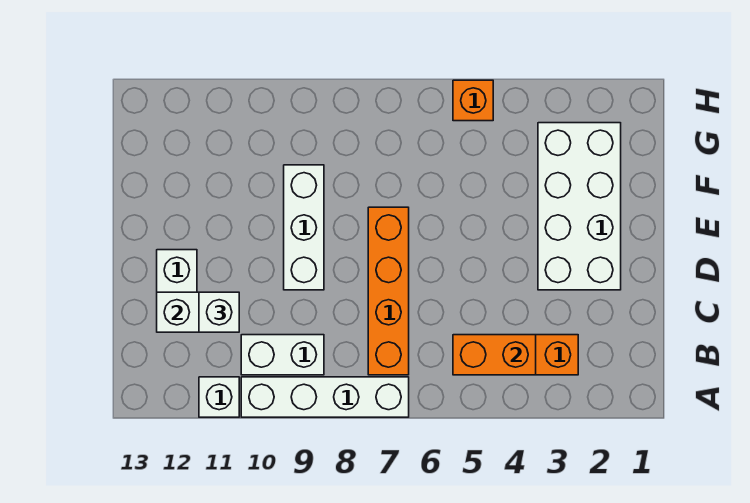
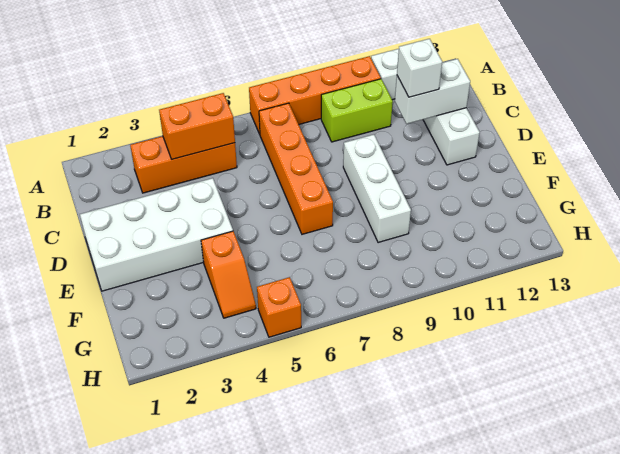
white 1x4 brick [241,377,409,417] -> orange 1x4 brick [249,56,381,134]
white 1x2 brick [241,335,324,375] -> lime 1x2 brick [321,79,393,142]
white 2x4 brick [538,123,621,290] -> white 2x4 brick turned to [80,178,233,291]
none -> orange 1x2 slope [201,231,256,318]

